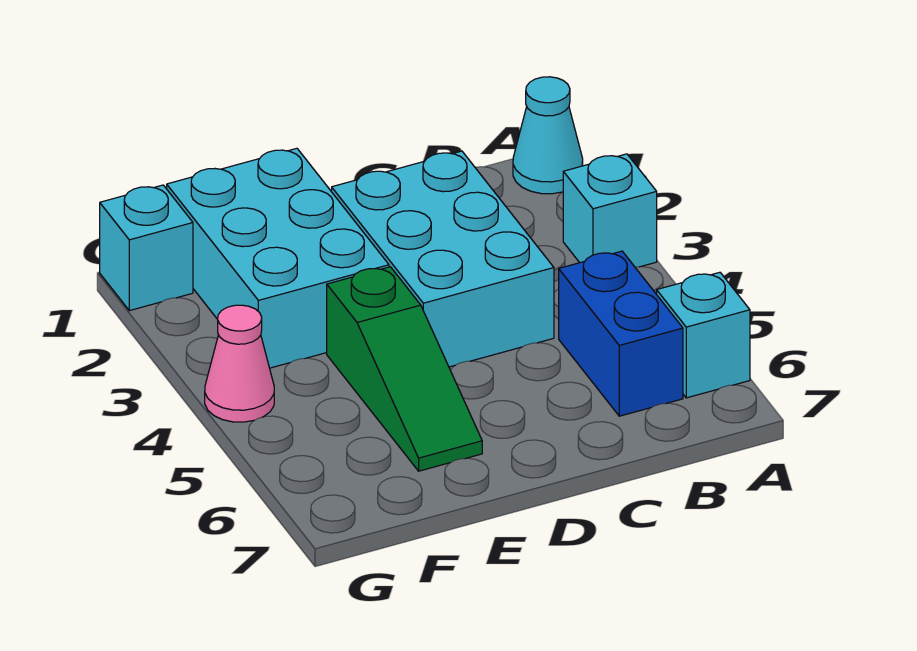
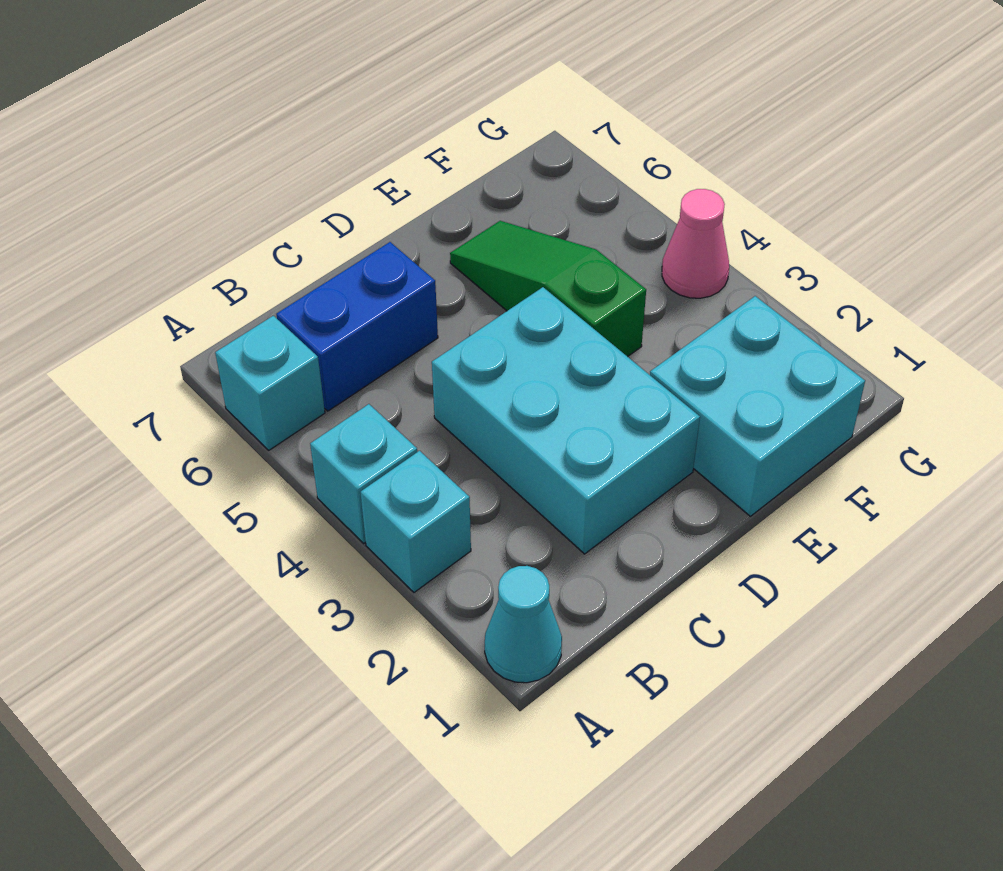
blue 1x2 brick [559,251,683,416] -> blue 1x2 brick turned to [276,242,438,411]
cyan 2x3 brick [167,148,389,368] -> cyan 2x2 brick [650,296,865,516]
cyan 1x1 brick [100,185,193,311] -> cyan 1x1 brick moved to [310,404,417,543]

